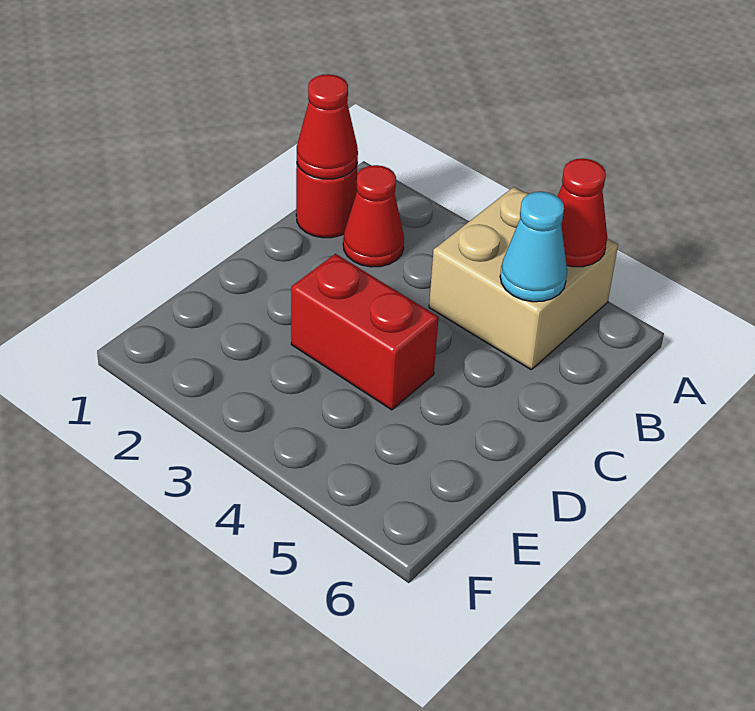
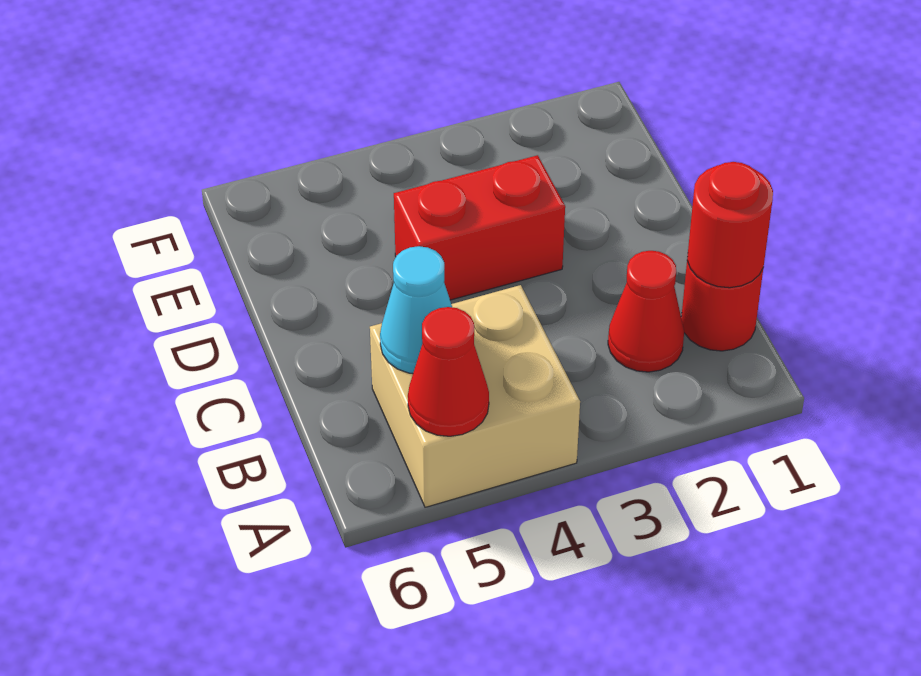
red 1x1 cone [297,74,358,179] -> red 1x1 round brick [687,162,773,288]

